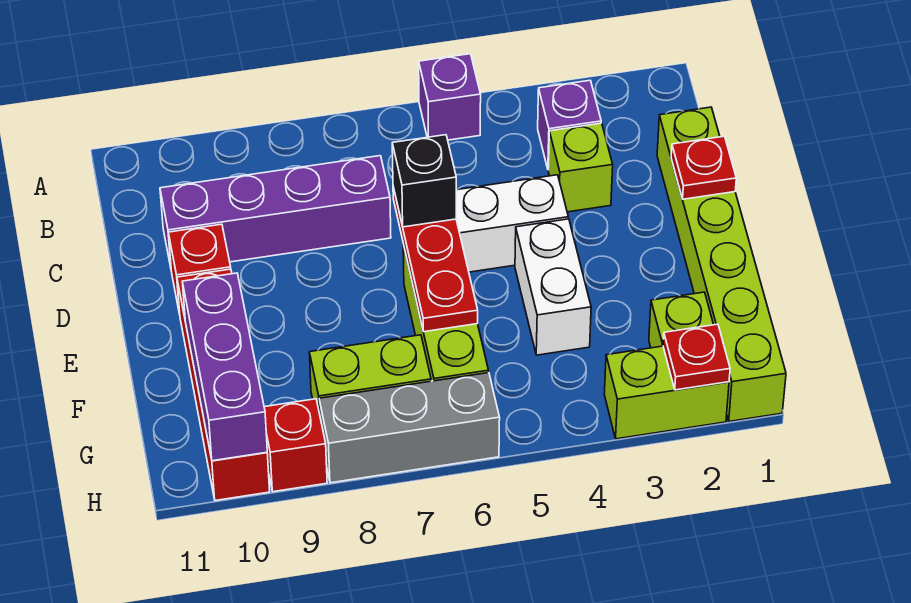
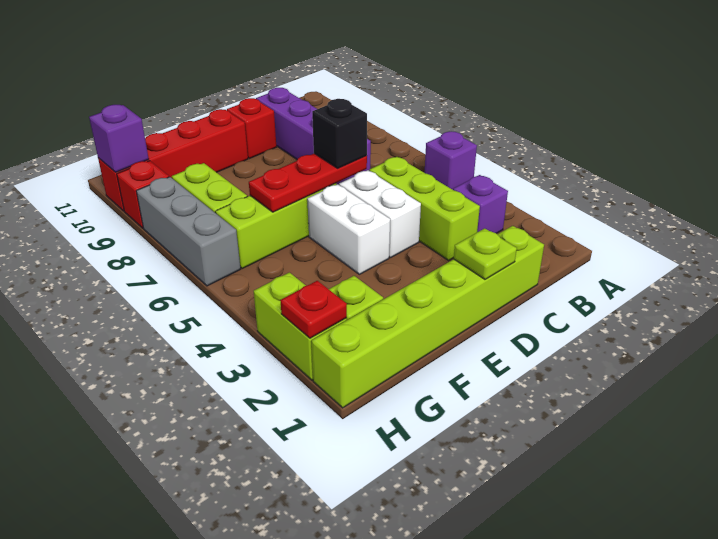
lime 1x1 brick [548,123,613,212] -> lime 1x3 brick [369,157,480,260]
red 1x1 plate [671,136,736,199] -> lime 1x1 plate [454,228,517,279]
white 1x2 brick [515,219,591,355] -> white 1x2 brick turned to [307,184,390,274]
purple 1x3 brick [182,273,267,461] -> purple 1x1 brick [89,105,149,172]

